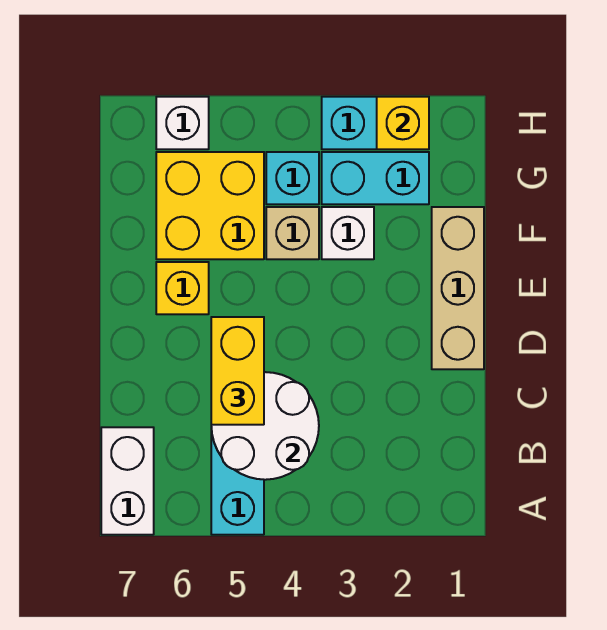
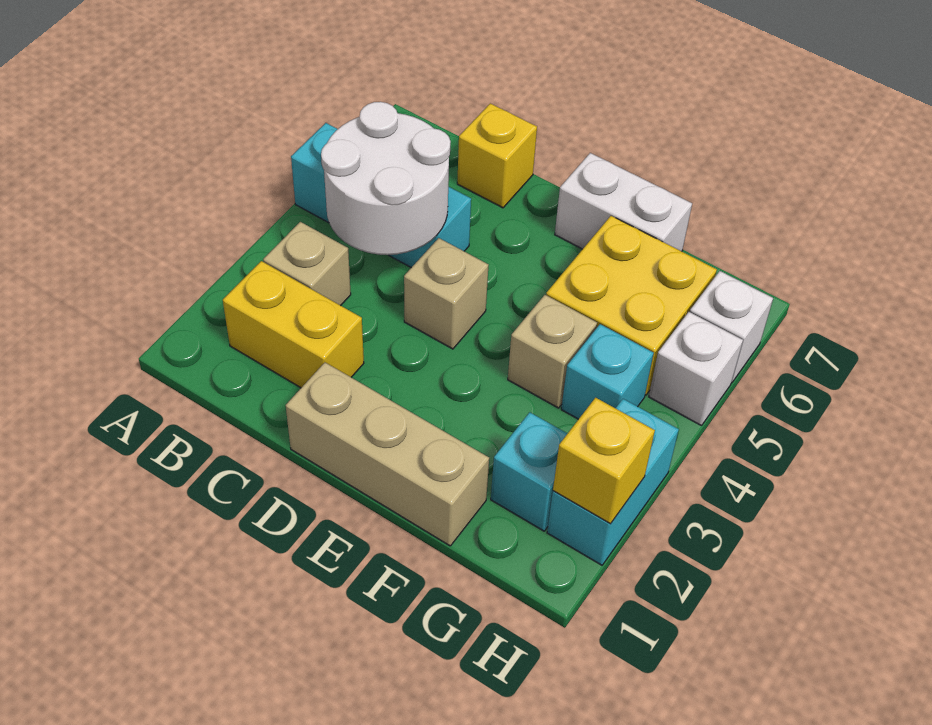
white 1x2 brick [101,427,154,535] -> white 1x2 brick moved to [555,153,692,251]
none -> tan 1x1 brick [263,222,351,306]
yellow 1x2 brick [211,317,264,425] -> yellow 1x2 brick moved to [223,261,364,388]
none -> tan 1x1 brick [404,238,488,349]
yellow 1x1 brick [156,262,209,314] -> yellow 1x1 brick moved to [457,103,537,208]
white 1x1 brick [322,207,374,259] -> white 1x1 brick moved to [649,312,743,426]
cyan 1x2 brick [322,152,429,204] -> cyan 1x1 brick [491,412,568,531]

